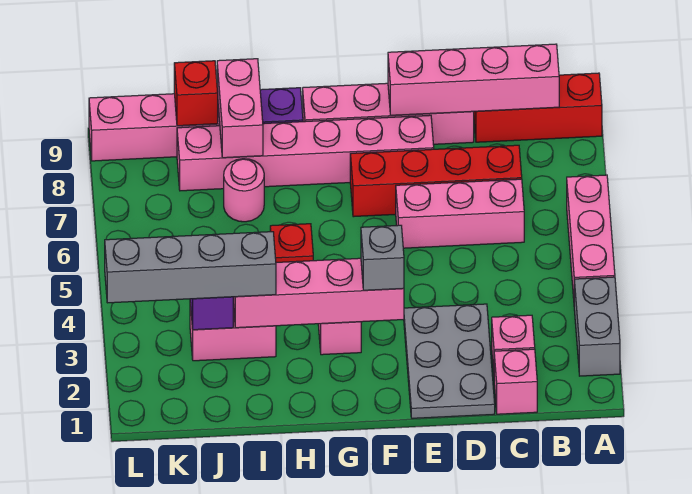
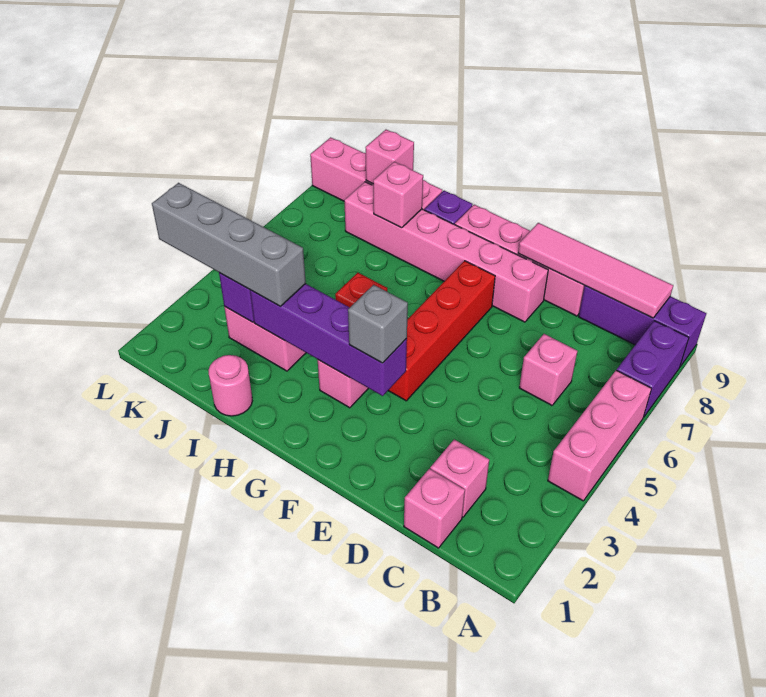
grey 1x2 brick [574,277,620,376] -> none
none -> purple 1x2 brick [617,321,689,417]
red 1x3 brick [474,73,602,142] -> purple 1x3 brick [579,286,706,367]
pink 1x4 brick [388,44,559,115] -> pink 1x4 tile [518,223,673,318]
pink 1x3 brick [396,179,524,248] -> pink 1x1 brick [519,334,578,405]
red 1x4 brick [350,145,522,217] -> red 1x4 brick turned to [388,261,495,401]
grey 2x3 plate [404,304,495,418] -> none
pink 1x4 brick [233,258,404,328] -> purple 1x4 brick [250,284,407,396]
pink 1x1 round brick [224,159,264,222] -> pink 1x1 round brick moved to [209,355,252,416]
pink 1x2 brick [217,59,263,158] -> pink 1x1 brick [373,162,423,228]
red 1x1 brick [174,61,218,126] -> pink 1x1 brick [366,130,414,184]

